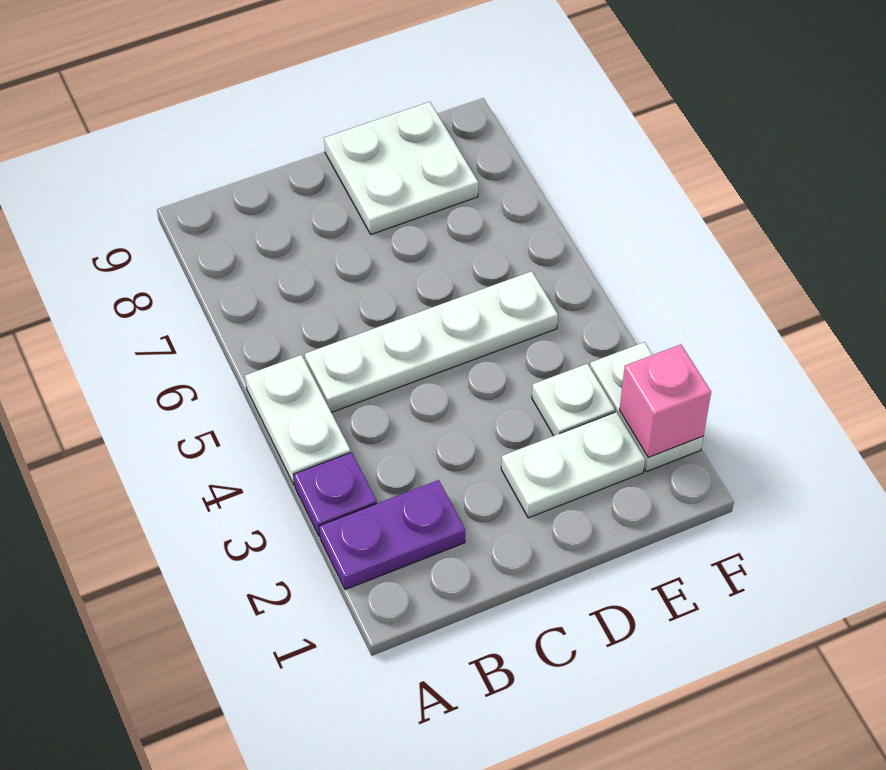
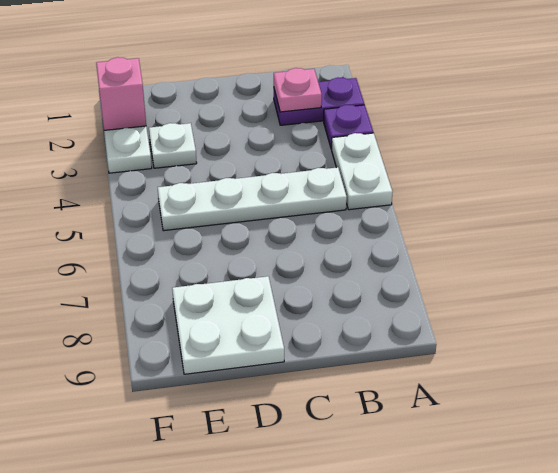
none -> pink 1x1 plate [274,68,322,112]
white 1x2 plate [501,412,645,518] -> none

